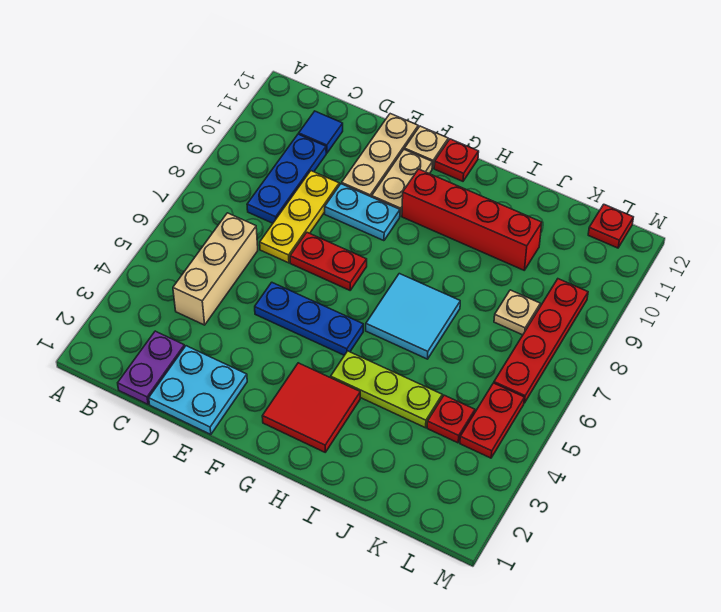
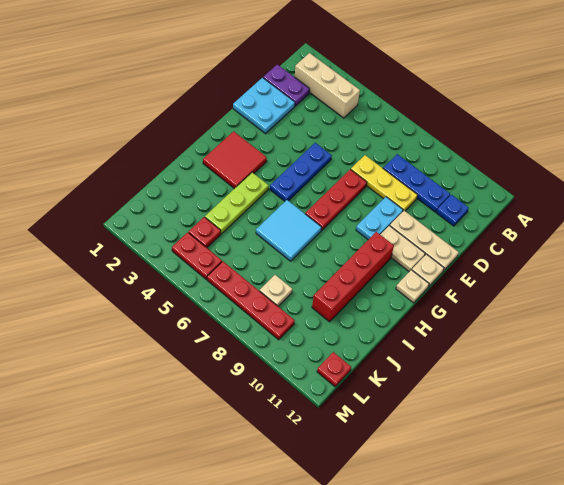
tan 1x3 brick [173,213,258,325] -> tan 1x3 brick moved to [295,53,360,118]
blue 1x1 tile [299,111,343,153] -> blue 1x1 plate [436,195,469,226]
red 1x2 plate [290,233,367,290] -> red 1x3 plate [305,169,367,230]
red 1x1 plate [434,139,479,181] -> tan 1x1 plate [396,270,429,303]

